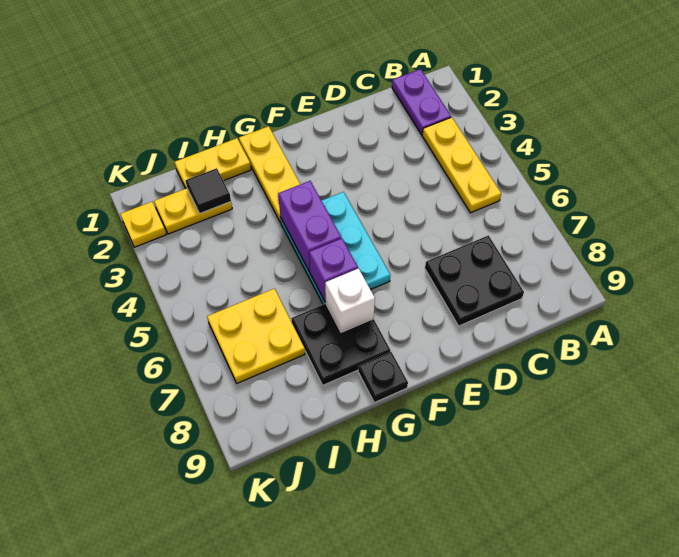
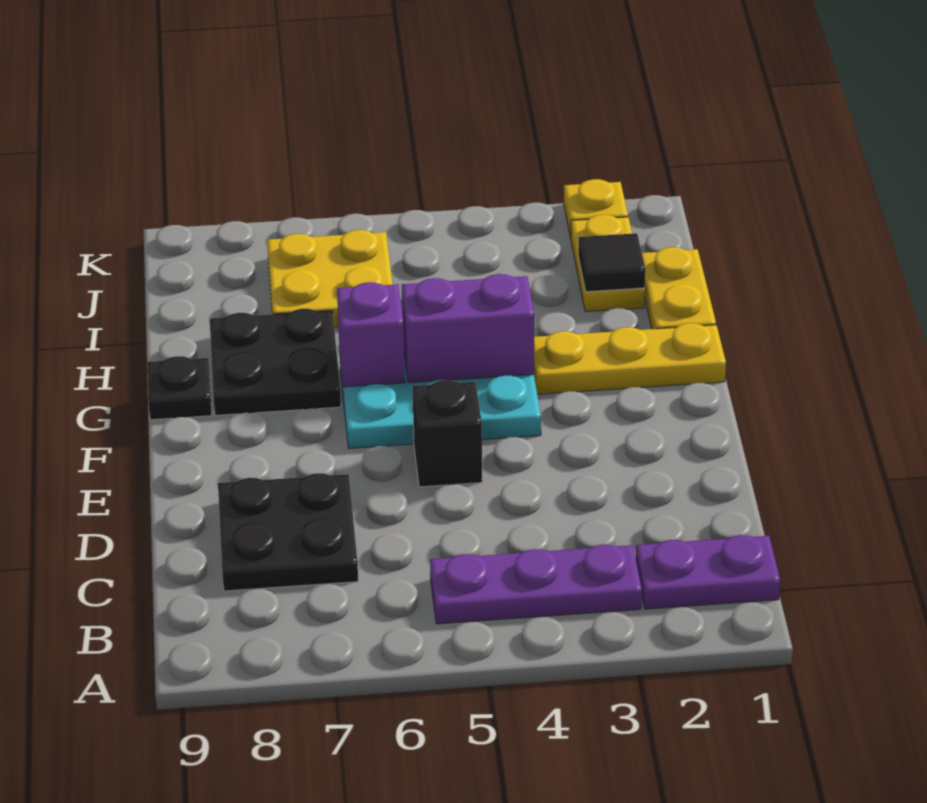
yellow 1x3 plate [422,117,501,213] -> purple 1x3 plate [430,545,642,624]
none -> black 1x1 brick [413,380,482,487]
white 1x1 brick [325,269,375,332] -> none

